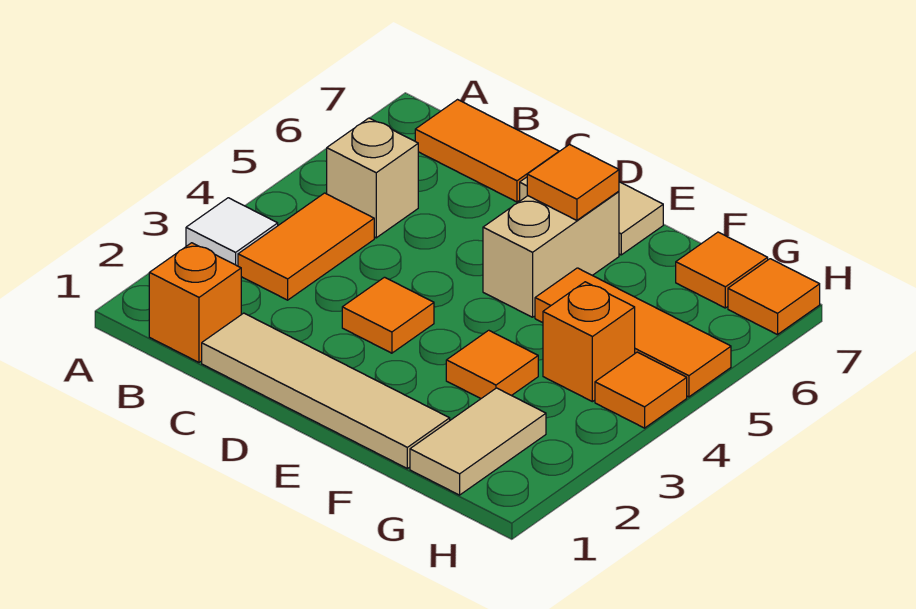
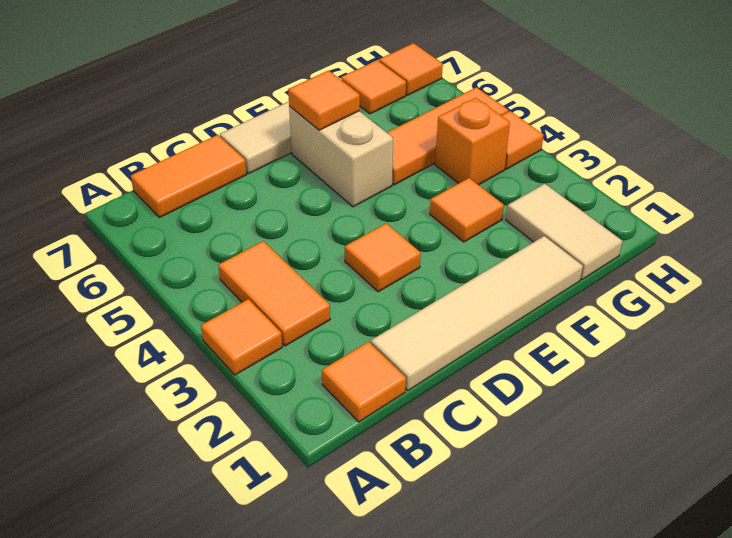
white 1x1 tile [186,198,278,266] -> orange 1x1 tile [201,299,282,375]
orange 1x1 brick [149,243,241,362] -> orange 1x1 tile [322,342,406,422]
tan 1x1 brick [327,118,418,238] -> none

